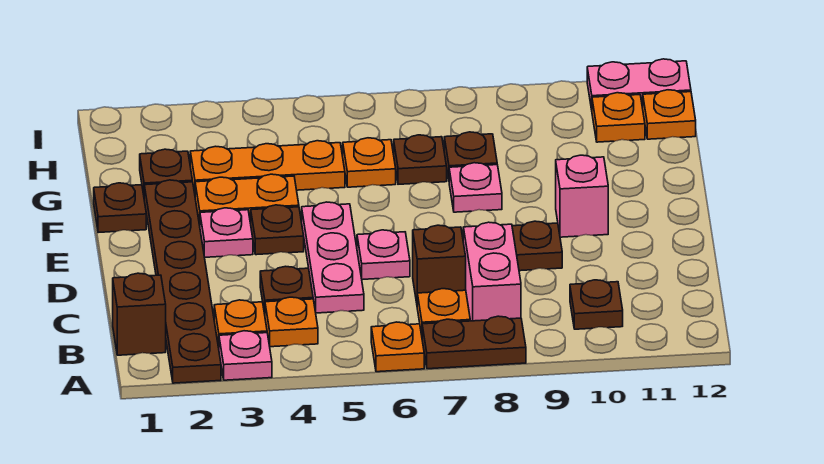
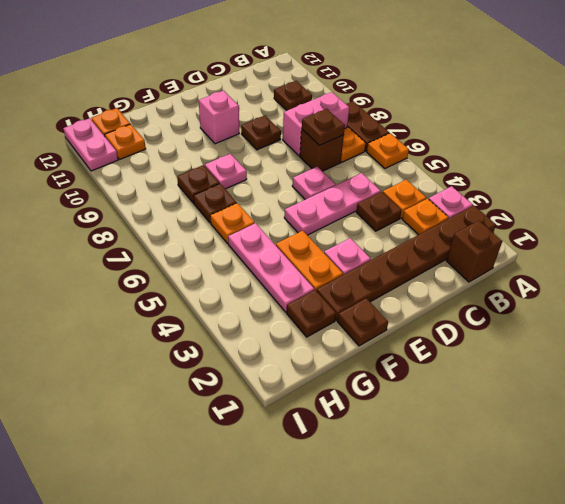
brown 1x1 plate [251,205,304,255] -> brown 1x1 plate moved to [302,109,345,146]
orange 1x3 plate [190,141,345,193] -> pink 1x3 plate [228,223,314,312]

